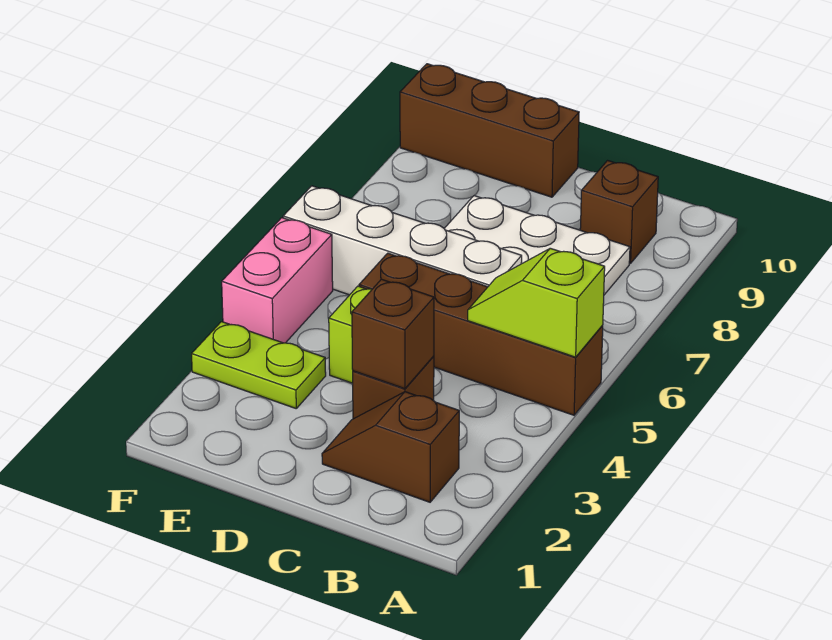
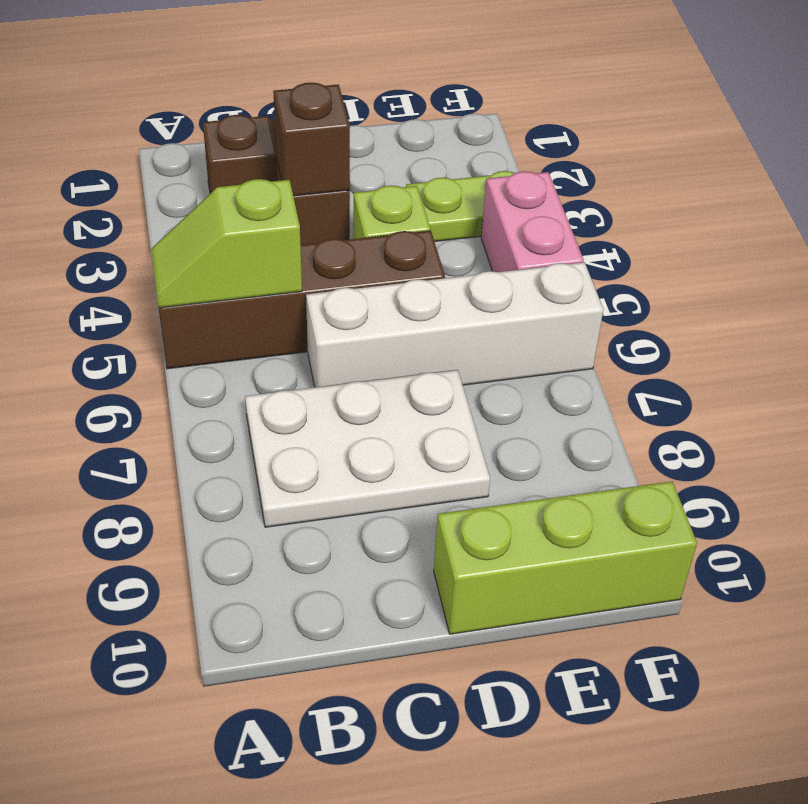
lime 1x2 slope [468,248,605,357] -> lime 1x2 slope turned to [151,179,302,308]
brown 1x1 brick [580,161,658,263] -> none
brown 1x3 brick [400,64,579,197] -> lime 1x3 brick [434,481,697,634]

